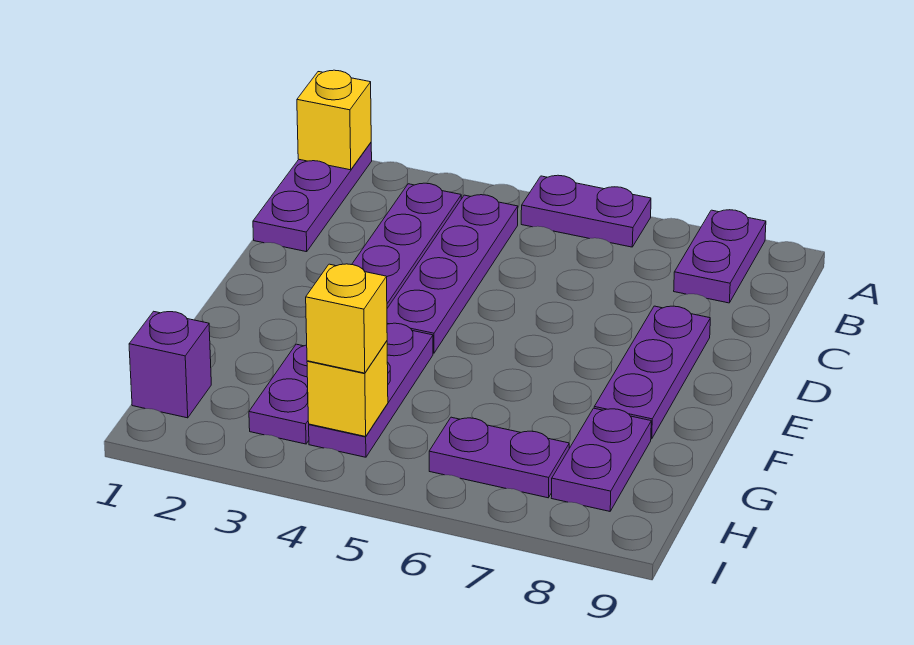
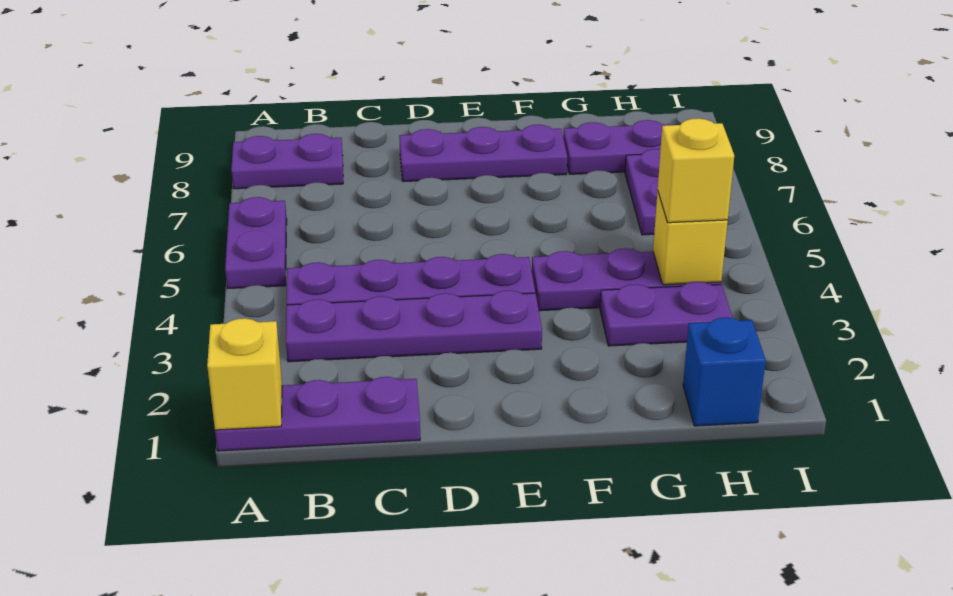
purple 1x1 brick [129,311,211,418] -> blue 1x1 brick [683,317,766,426]

